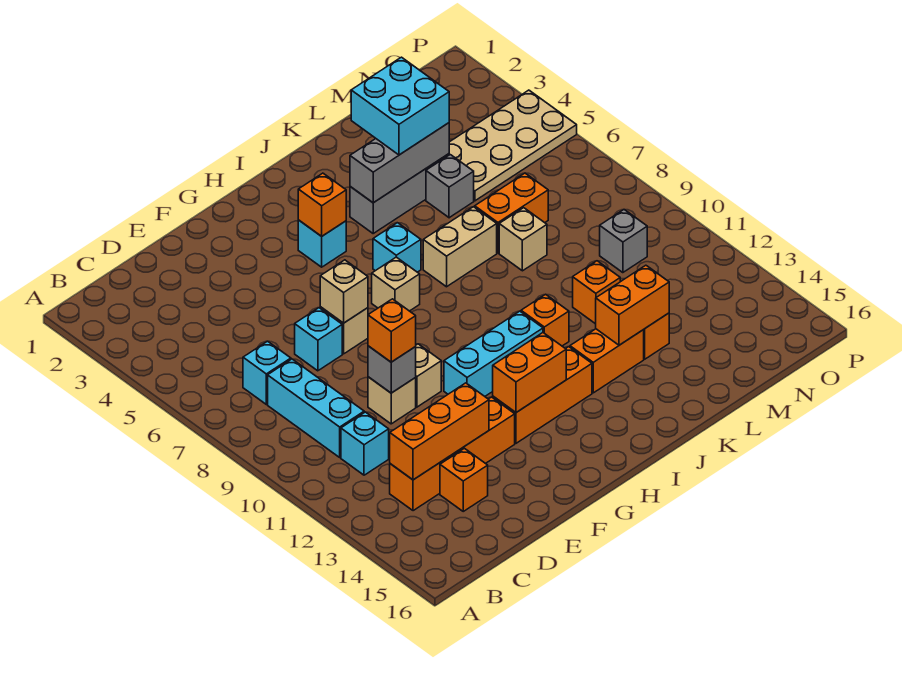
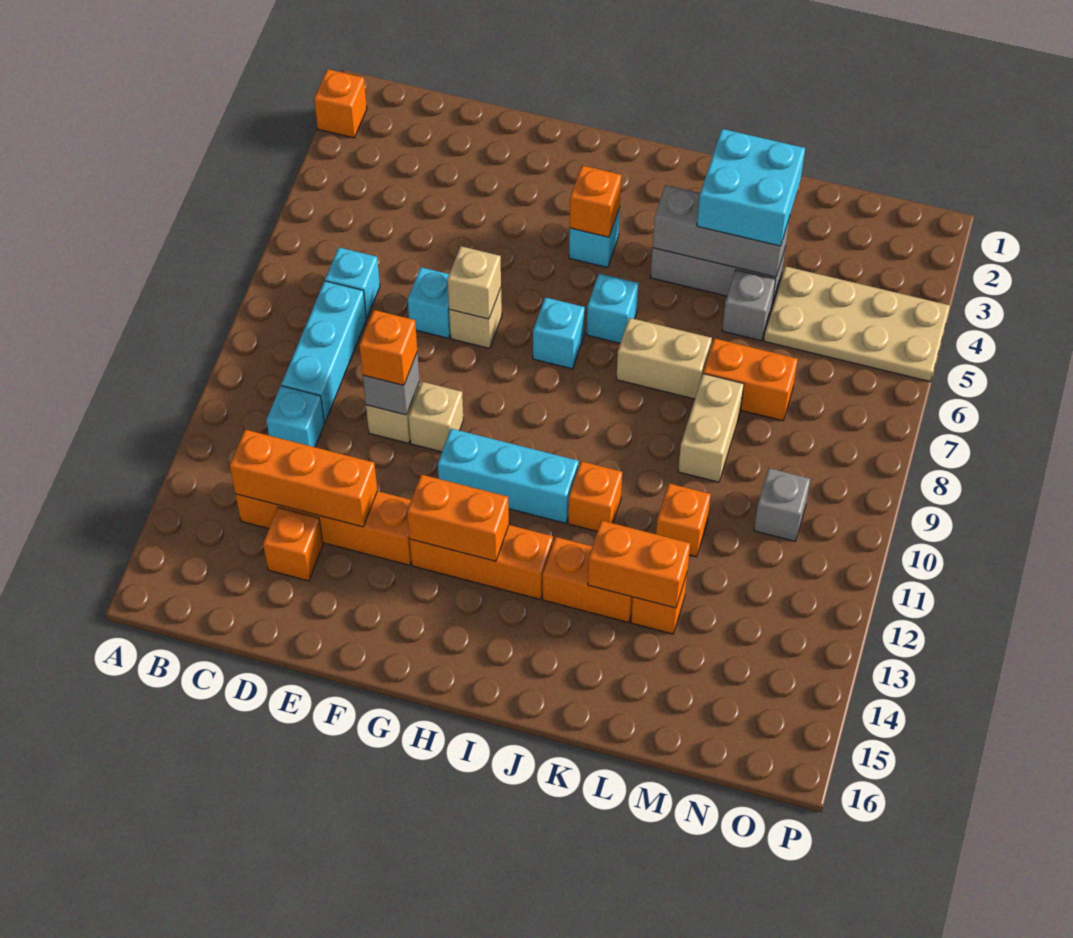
none -> orange 1x1 brick [314,69,367,138]
tan 1x1 brick [372,257,420,311] -> cyan 1x1 brick [533,297,585,369]
tan 1x1 brick [499,208,547,271] -> tan 1x2 brick [678,374,744,482]

